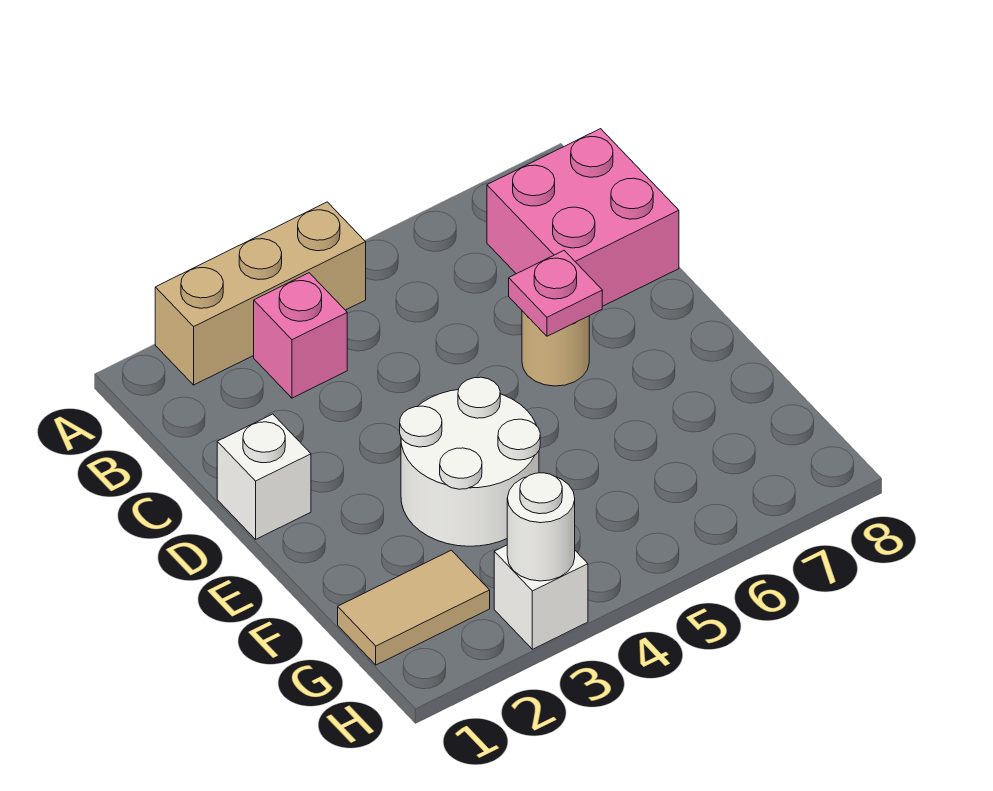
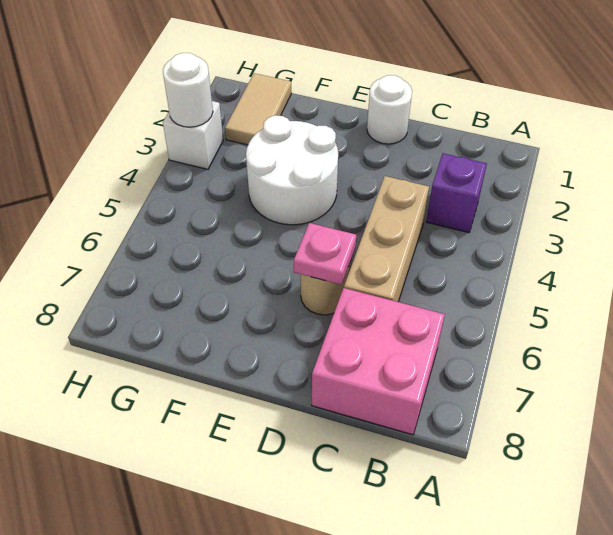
tan 1x3 brick [155,202,366,385] -> tan 1x3 brick moved to [344,176,429,302]
pink 1x1 brick [254,273,347,398] -> purple 1x1 brick [426,154,487,233]
white 1x1 brick [217,414,311,539] -> white 1x1 round brick [367,75,412,144]

